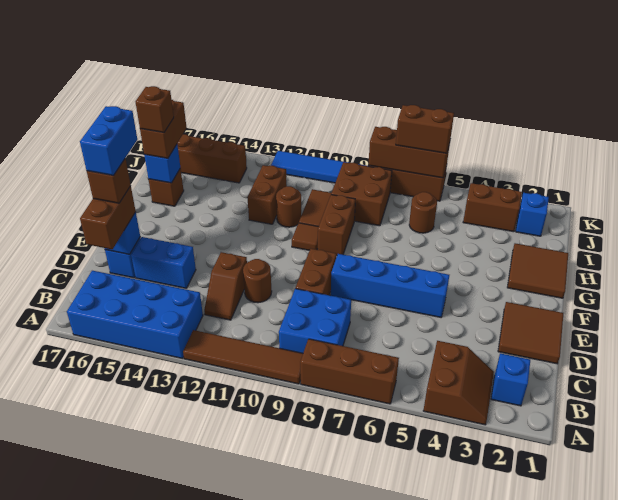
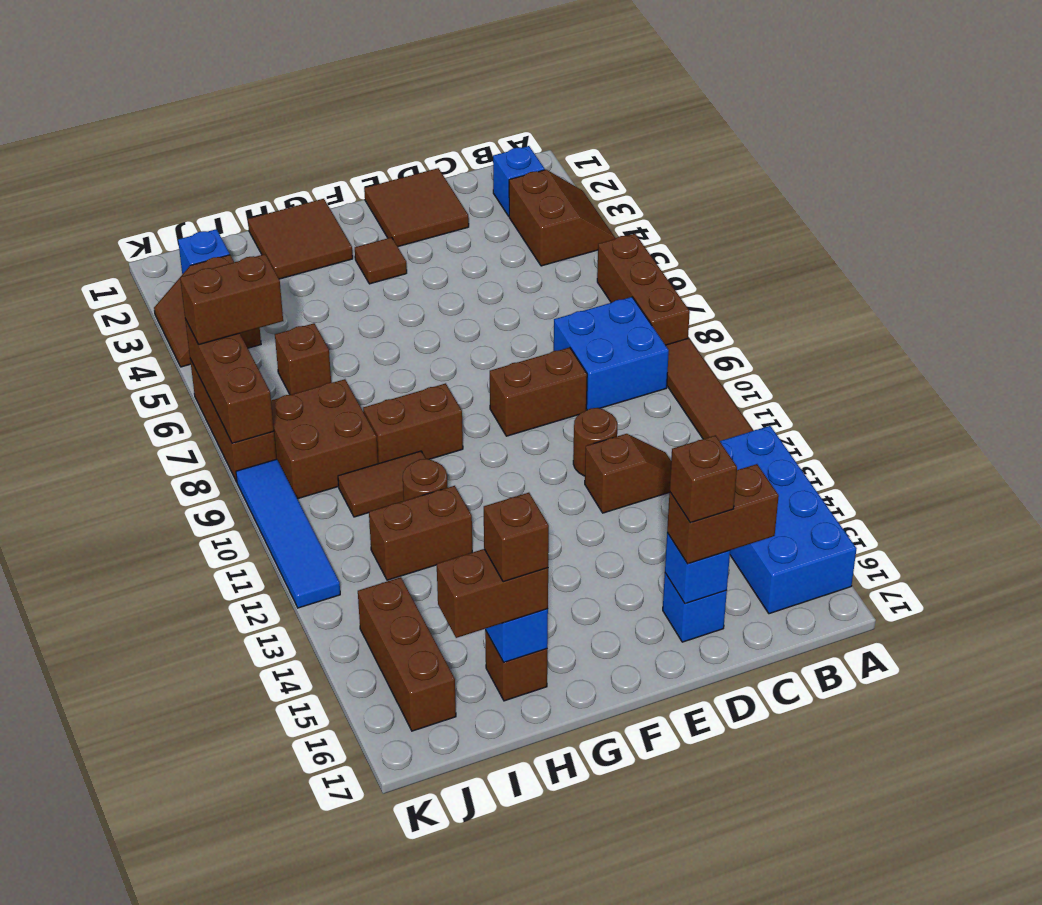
brown 2x2 slope [423,341,494,425] -> brown 2x2 slope turned to [509,170,616,266]
blue 1x2 brick [131,237,196,288] -> none
blue 1x2 brick [80,106,137,176] -> none
blue 1x4 brick [331,254,449,317] -> none
brown 1x1 tile [292,223,319,250] -> brown 1x1 tile moved to [355,237,407,284]
brown 1x1 round brick [409,192,437,233] -> brown 1x1 brick [275,323,331,395]
brown 1x2 brick [396,105,454,153] -> brown 1x2 brick turned to [180,254,283,345]

